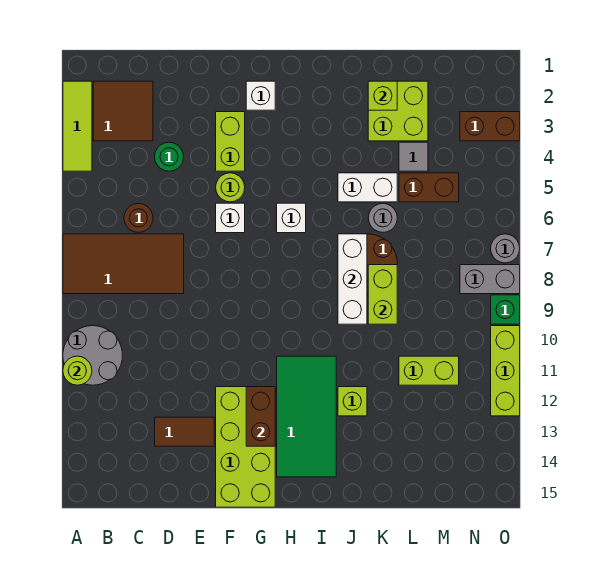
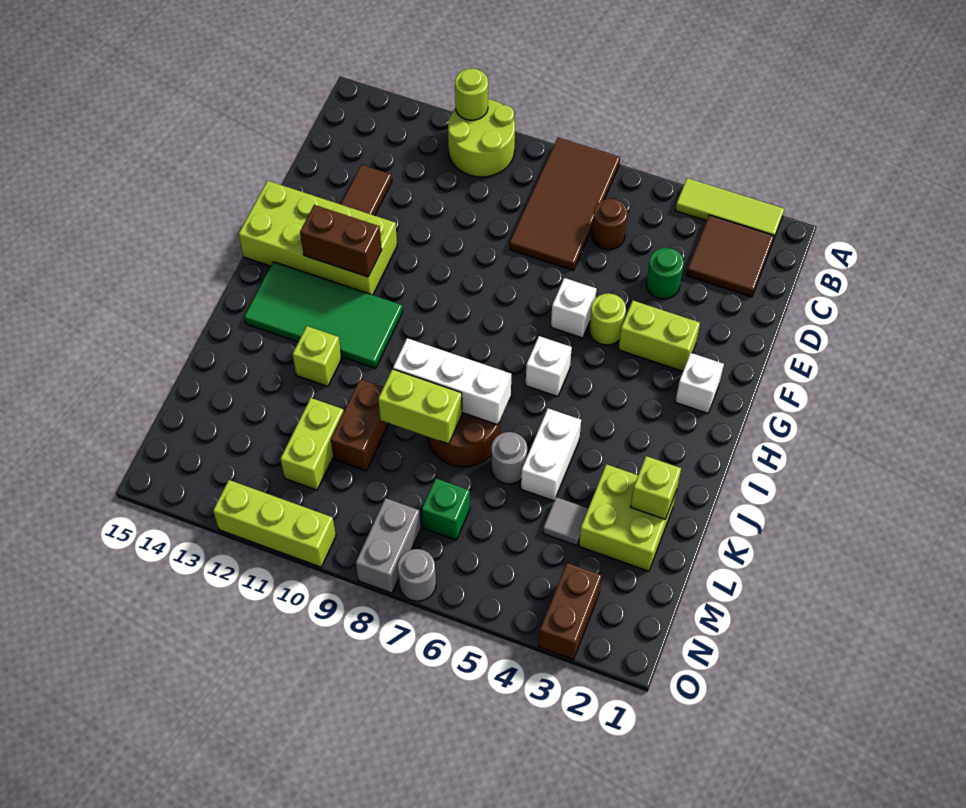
grey 2x2 round brick [63,326,122,385] -> lime 2x2 round brick [448,99,515,177]
brown 1x2 brick [399,173,459,202] -> brown 1x2 brick moved to [331,379,389,471]
green 1x1 brick [491,295,520,324] -> green 1x1 brick moved to [422,479,470,540]

